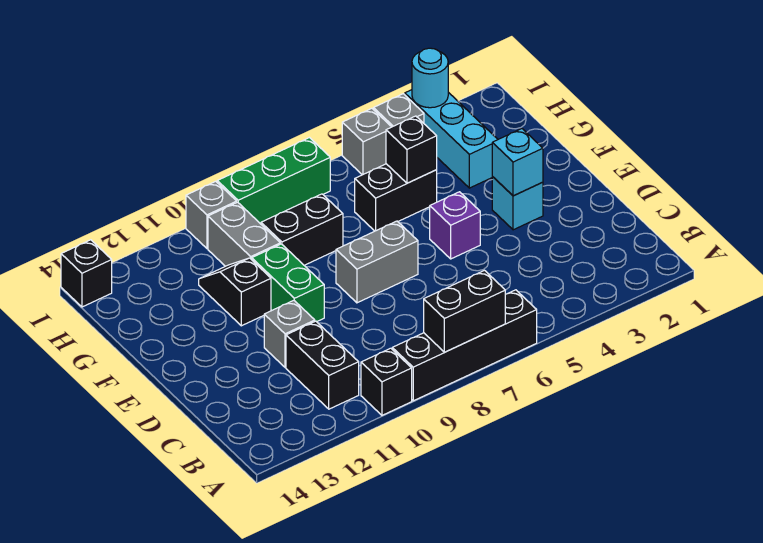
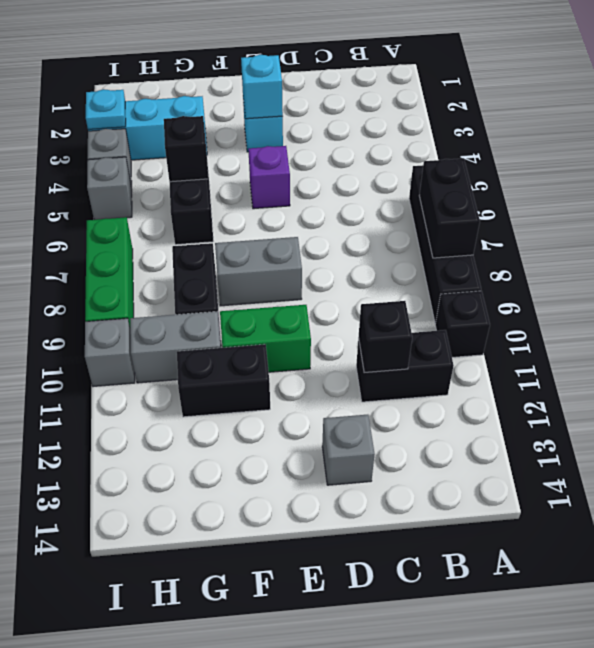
grey 1x1 brick [264,300,315,367] -> grey 1x1 brick moved to [322,415,375,485]
grey 1x2 brick [336,221,418,303] -> grey 1x2 brick turned to [215,237,302,306]
black 1x2 slope [199,258,271,326] -> black 1x2 brick [177,344,270,417]
cyan 1x1 round brick [412,48,448,108] -> cyan 1x1 plate [86,89,126,129]
black 1x1 brick [61,240,112,307] -> black 1x1 brick moved to [359,301,412,373]

